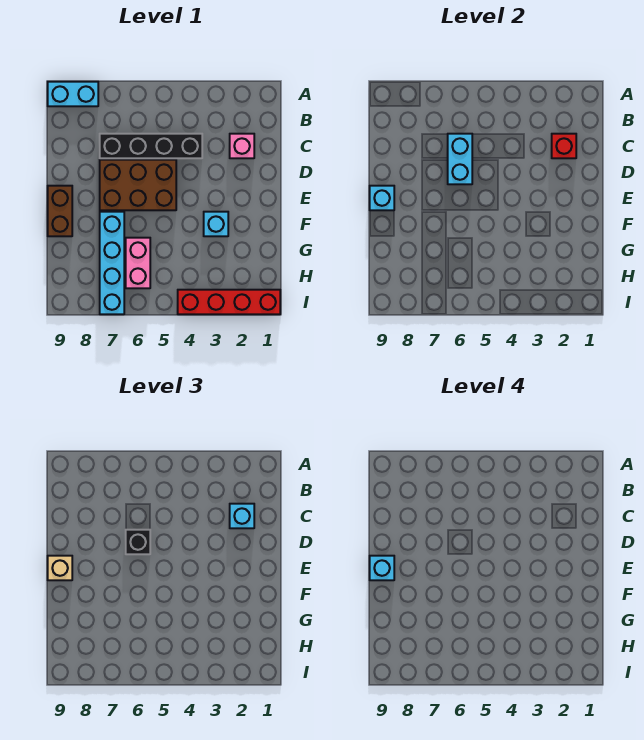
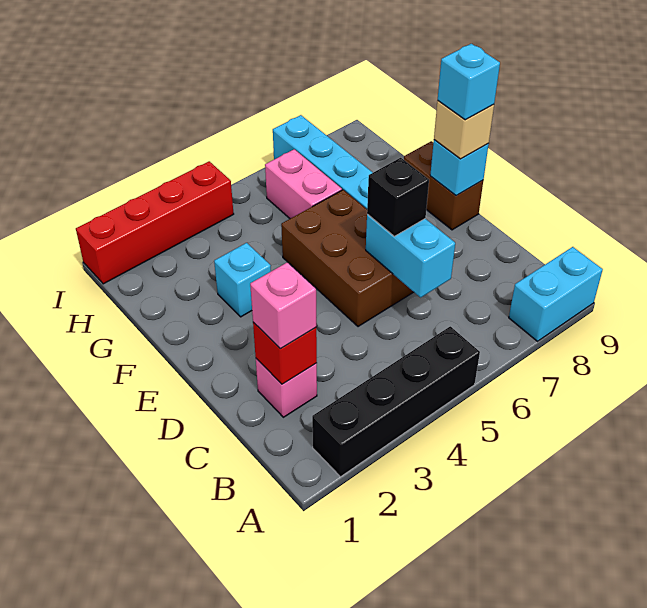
cyan 1x1 brick [230,504,254,528] -> pink 1x1 brick [250,262,316,349]
black 1x4 brick [100,134,202,158] -> black 1x4 brick moved to [312,326,480,477]
brown 2x3 brick [100,160,176,210] -> brown 2x3 brick turned to [281,190,413,327]

